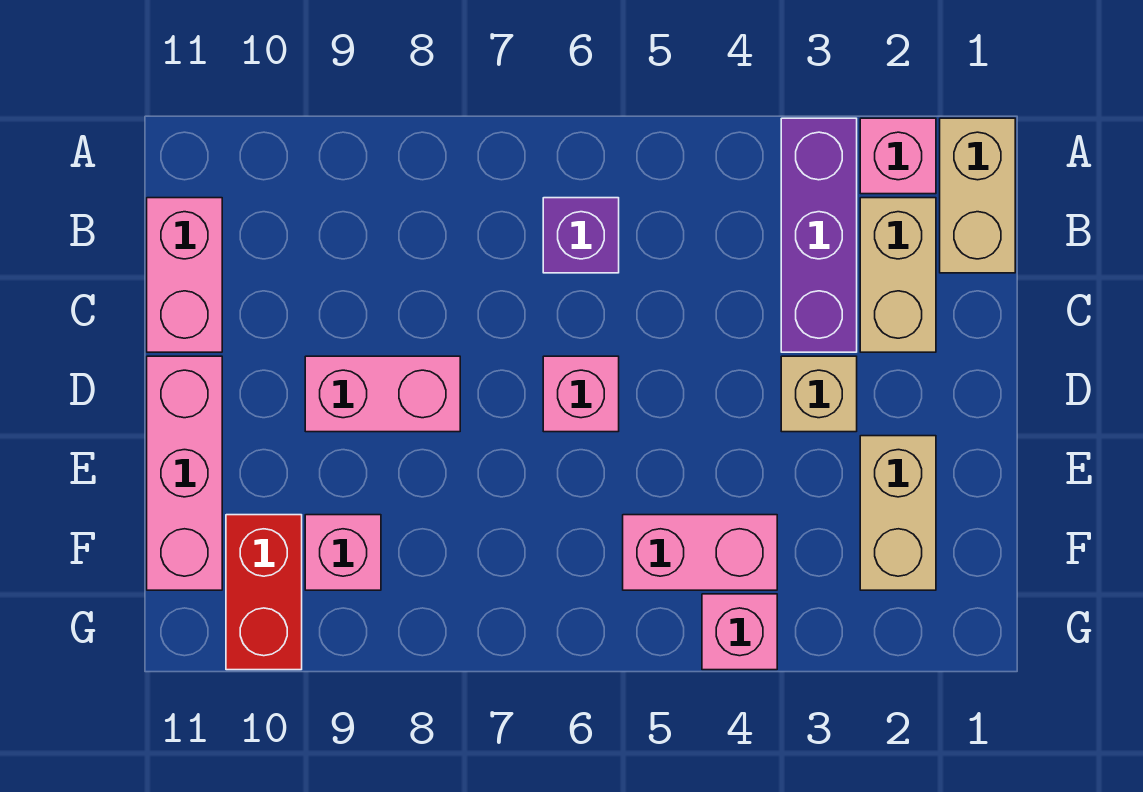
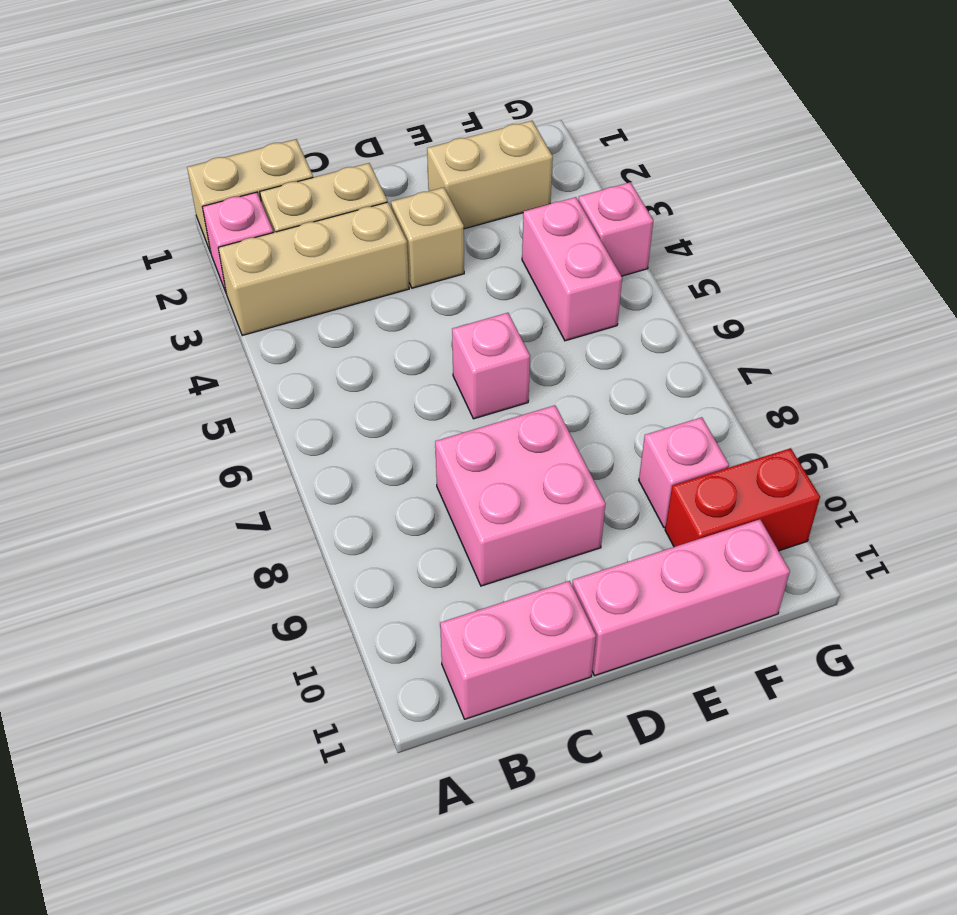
purple 1x3 brick [781,118,857,352] -> tan 1x3 brick [218,202,409,336]
purple 1x1 brick [543,198,619,273] -> none
pink 1x2 brick [305,356,460,432] -> pink 2x2 brick [435,405,605,586]

